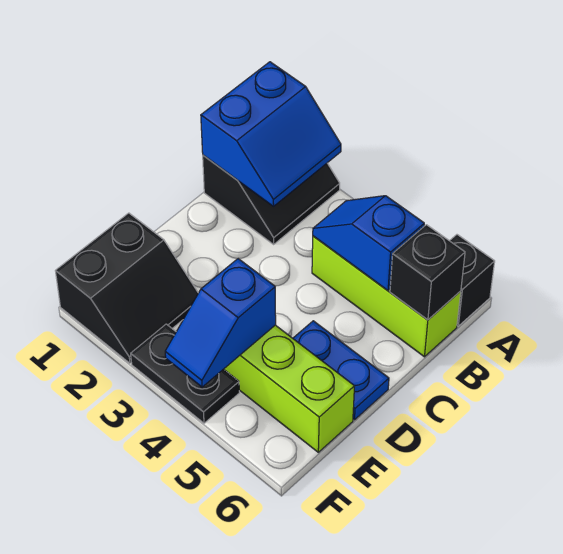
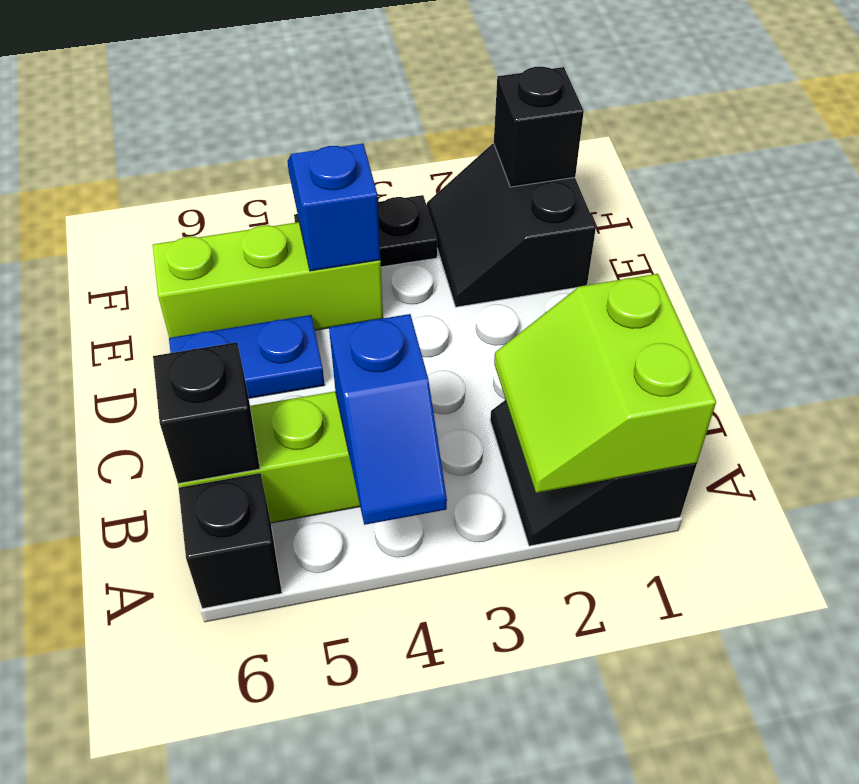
blue 2x2 slope [201,62,341,206] -> lime 2x2 slope [494,274,716,493]
blue 1x2 slope [313,196,424,290] -> blue 1x2 slope turned to [329,314,447,525]
none -> black 1x1 brick [494,67,584,187]

